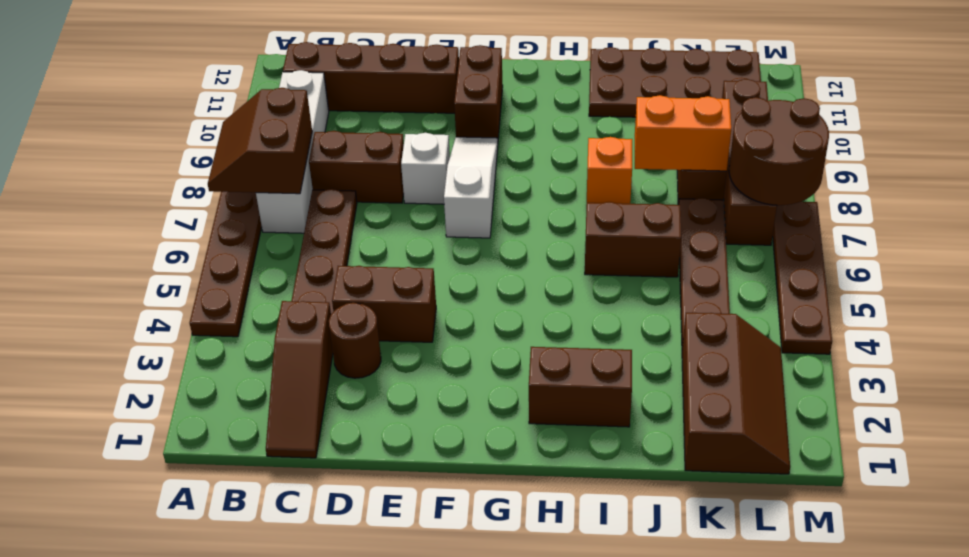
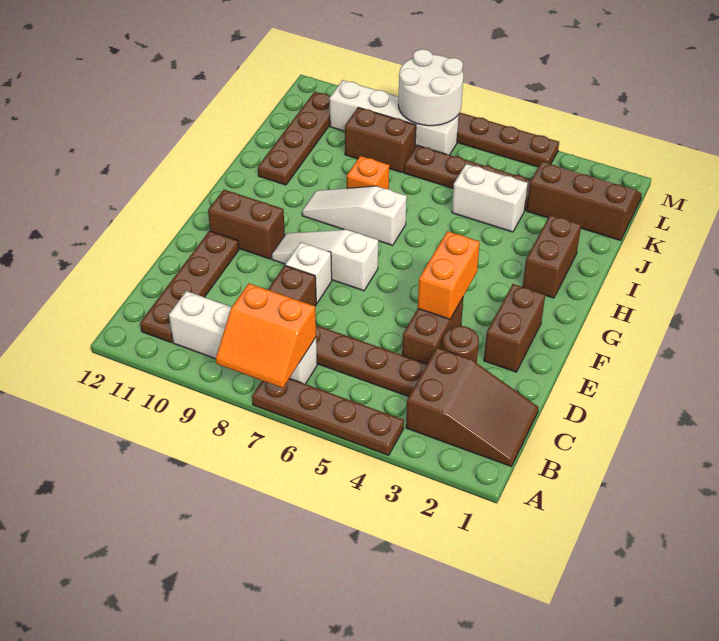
brown 2x2 slope [208,88,312,194] -> orange 2x2 slope [216,283,316,388]
brown 1x4 brick [283,42,459,113] -> brown 1x4 plate [140,231,239,342]
brown 1x3 slope [266,301,333,458] -> brown 2x3 slope [406,348,539,467]
none -> white 1x3 slope [302,186,407,245]
brown 1x2 brick [585,202,681,277] -> brown 1x2 brick moved to [484,284,545,372]
brown 2x4 plate [589,47,761,117] -> brown 1x4 plate [258,92,330,185]
none -> white 1x2 brick [452,164,528,232]
orange 1x2 brick [635,95,731,171] -> orange 1x2 brick moved to [418,231,480,319]
brown 1x4 brick [722,79,777,245] -> white 1x4 brick [329,80,459,155]
brown 2x2 round brick [729,97,829,205] -> white 2x2 round brick [398,49,463,126]

